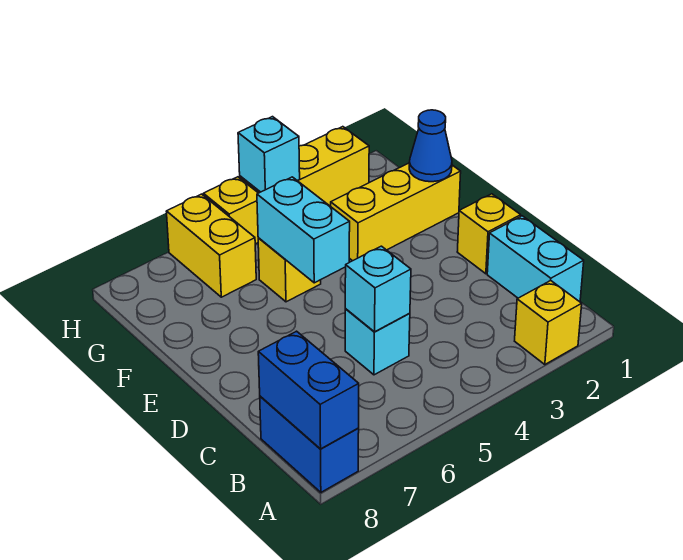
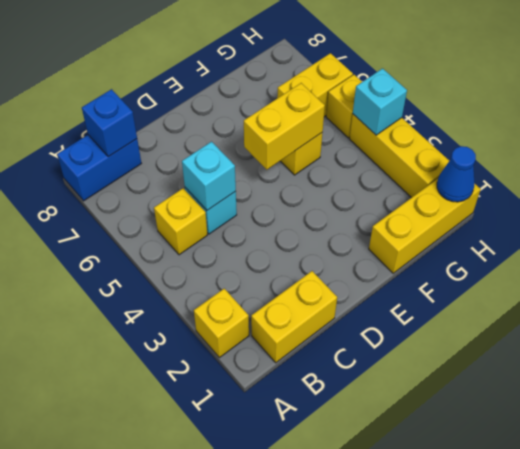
blue 1x2 brick [258,331,359,449] -> blue 1x1 brick [82,89,137,157]
cyan 1x2 brick [487,216,584,302] -> yellow 1x2 brick [251,271,337,363]
yellow 1x1 brick [457,194,521,274] -> yellow 1x1 brick moved to [154,188,207,255]
cyan 1x2 brick [257,177,350,283] -> yellow 1x2 brick [244,83,325,170]
yellow 1x3 brick [331,163,461,261] -> yellow 1x3 brick turned to [369,179,481,273]
blue 1x1 cone [409,110,452,182] -> blue 1x1 cone moved to [437,146,476,202]

